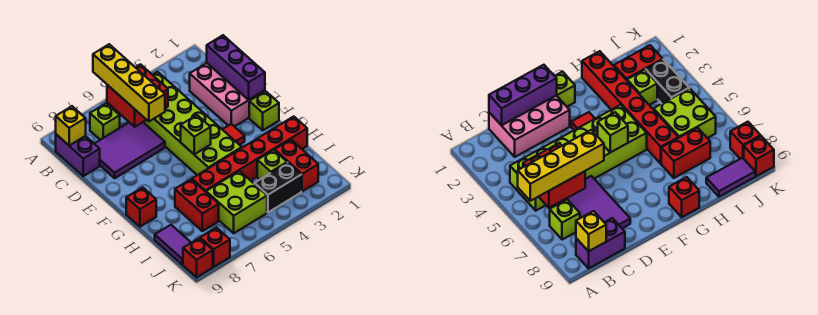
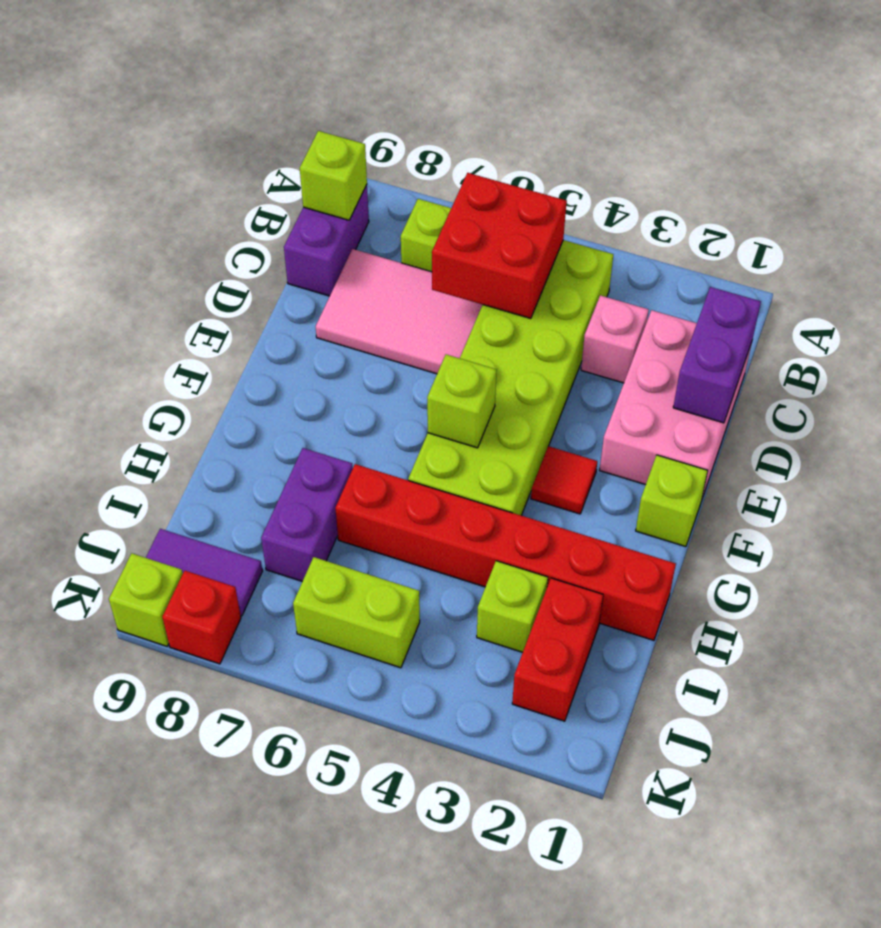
yellow 1x4 brick [93,44,165,121] -> none
yellow 1x1 brick [56,106,86,145] -> lime 1x1 brick [300,131,367,220]
purple 1x3 brick [207,35,265,100] -> purple 1x2 brick [673,287,761,423]
none -> pink 1x1 brick [581,295,649,383]
purple 2x3 tile [95,122,165,178] -> pink 2x3 tile [316,249,483,374]
red 1x1 brick [126,187,156,227] -> none
red 1x2 brick [175,179,219,231] -> purple 1x2 brick [261,448,353,581]
lime 2x2 brick [206,171,267,233] -> lime 1x2 brick [293,557,420,668]
purple 1x2 tile [155,225,191,265] -> purple 1x2 tile turned to [146,529,262,616]
black 1x2 brick [254,163,301,212] -> none
red 1x1 brick [183,238,213,277] -> lime 1x1 brick [109,553,183,646]

